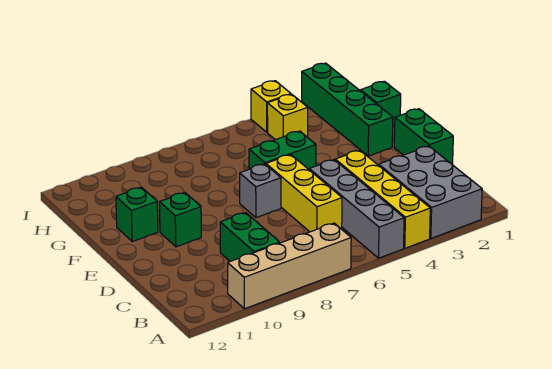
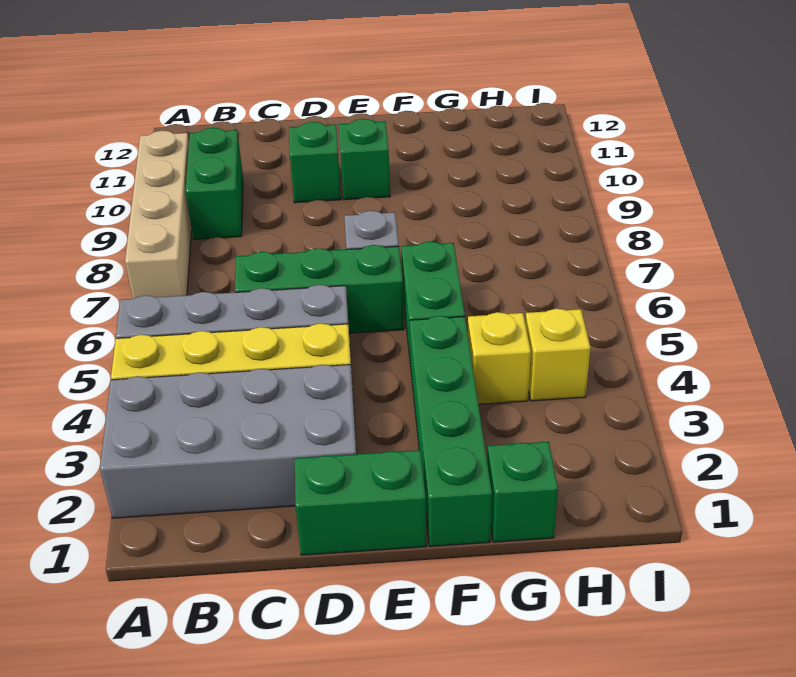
grey 2x3 brick [379,146,482,238] -> grey 2x4 brick [100,365,356,518]
green 1x2 brick [220,213,280,261] -> green 1x2 brick turned to [186,128,243,239]
yellow 1x3 brick [266,155,342,232] -> green 1x3 brick [235,245,404,333]
green 1x4 brick [302,63,393,156] -> green 1x4 brick turned to [410,316,492,546]
green 1x1 brick [116,187,158,242] -> green 1x1 brick moved to [289,122,341,203]
yellow 1x1 brick [251,81,291,132] -> yellow 1x1 brick moved to [468,312,531,404]

